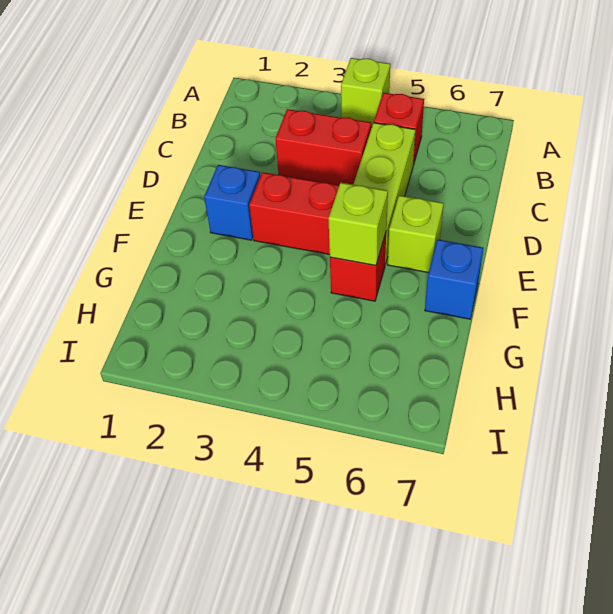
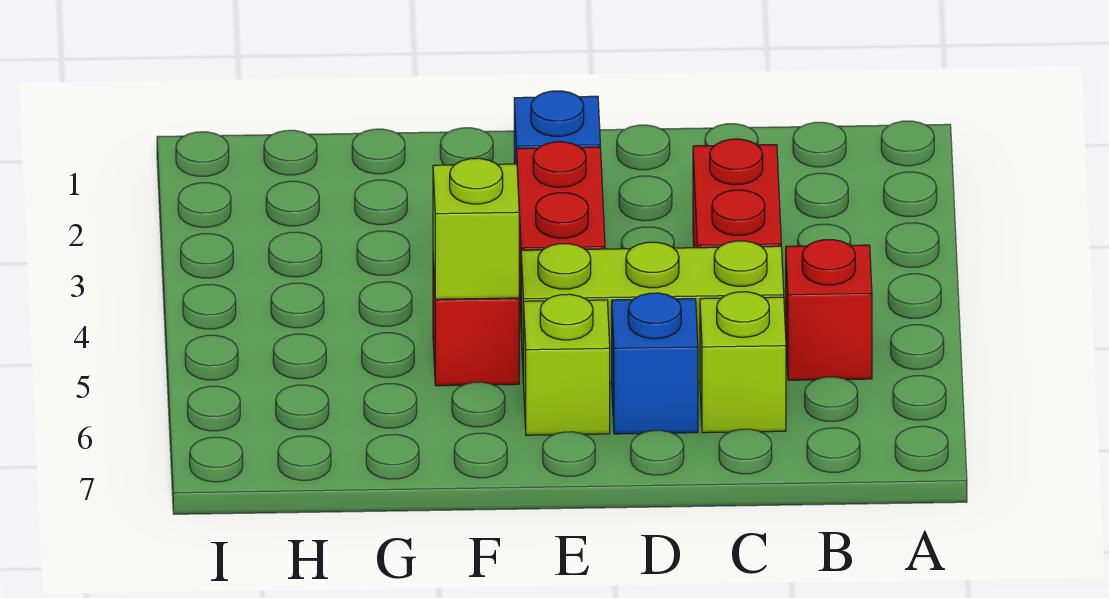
lime 1x1 brick [341,58,390,127] -> lime 1x1 brick moved to [700,292,786,433]
blue 1x1 brick [425,239,484,319] -> blue 1x1 brick moved to [612,293,698,434]

